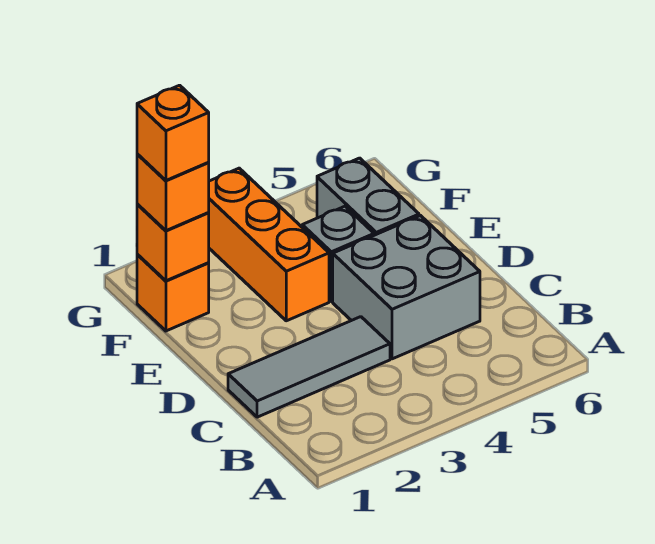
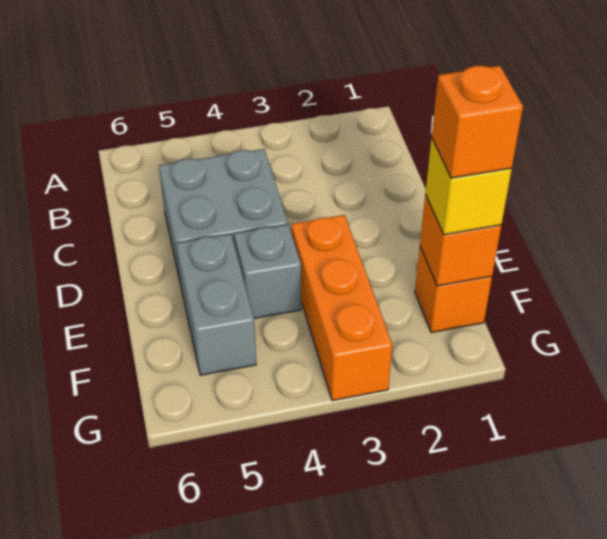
grey 1x3 tile [228,317,390,417] -> none
orange 1x1 brick [137,154,209,231] -> yellow 1x1 brick [425,138,512,235]

